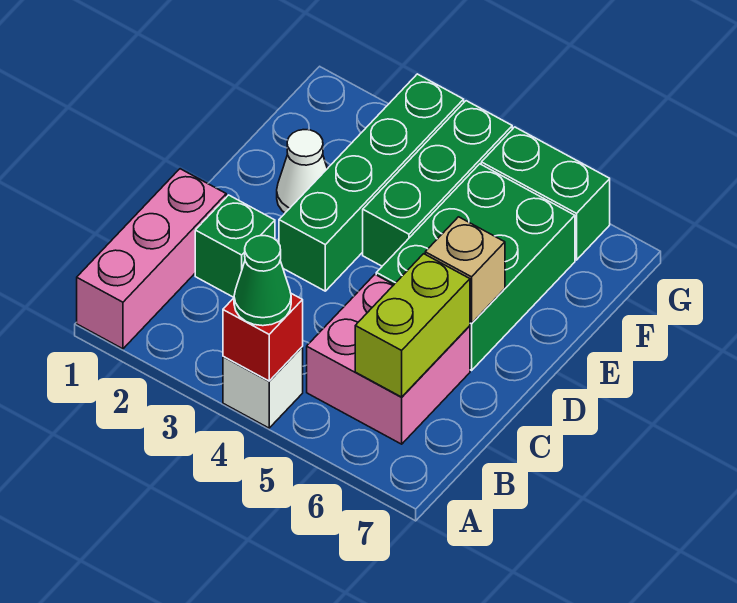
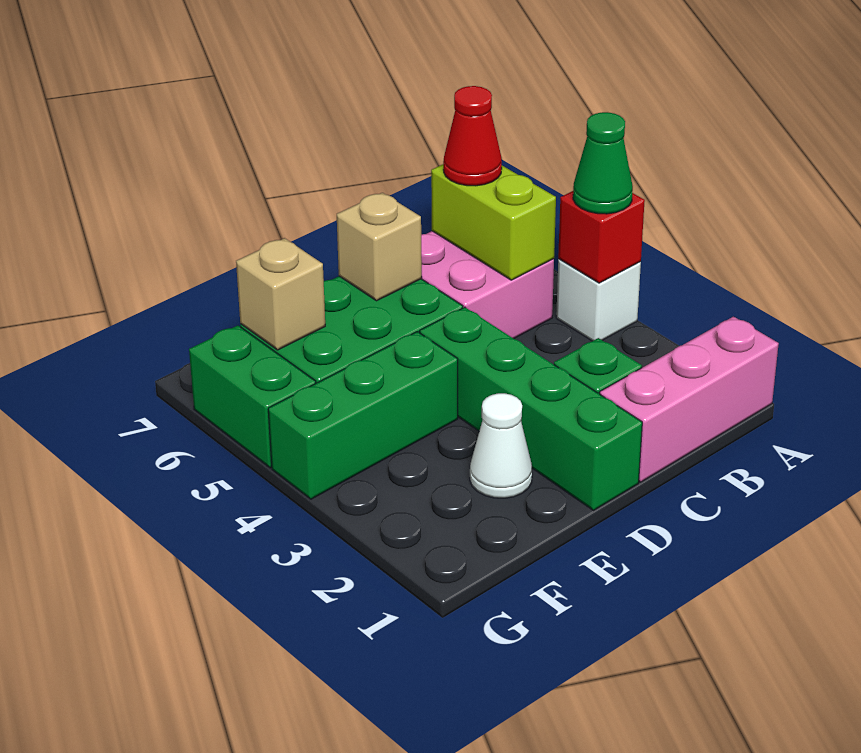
lime 1x2 brick [355,254,470,397] -> lime 1x2 brick turned to [431,164,556,280]
none -> red 1x1 cone [443,86,502,186]
green 1x4 brick [279,74,464,291] -> green 1x4 brick turned to [420,307,642,510]
none -> tan 1x1 brick [236,238,325,350]

